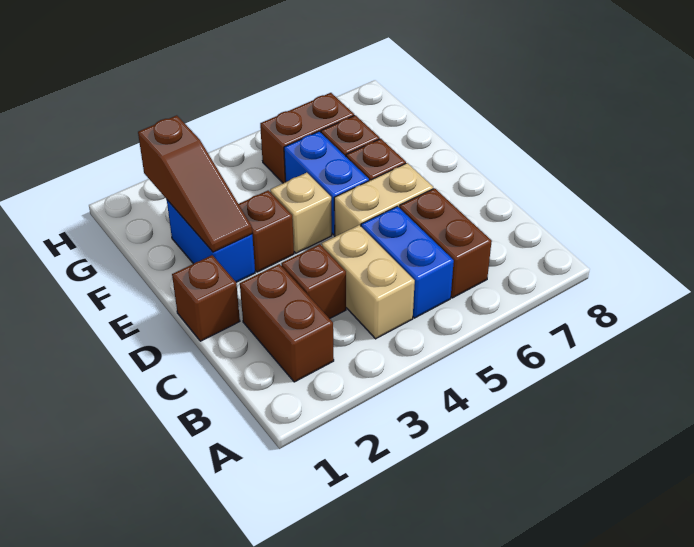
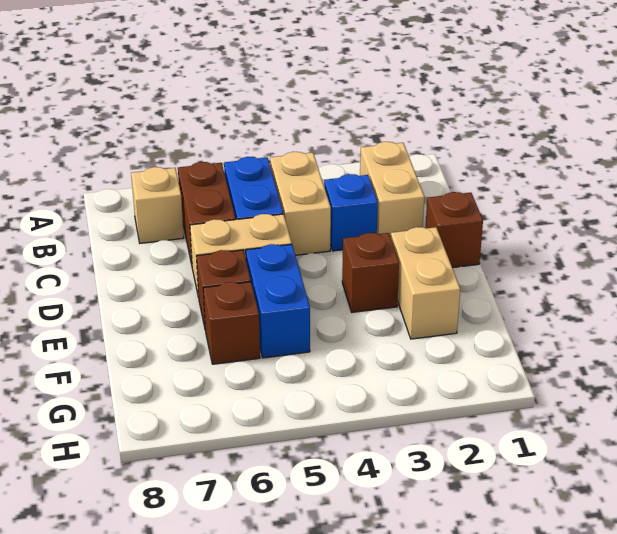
brown 1x2 brick [240,264,334,382] -> tan 1x2 brick [360,142,424,238]
brown 1x1 brick [281,244,346,319] -> blue 1x1 brick [324,174,378,251]
blue 1x2 brick [167,200,255,282] -> tan 1x2 brick [391,227,460,339]
brown 1x3 slope [138,115,252,252] -> none
tan 1x1 brick [270,173,332,253] -> tan 1x1 brick moved to [131,167,184,243]
brown 1x2 brick [260,93,354,183] -> none

